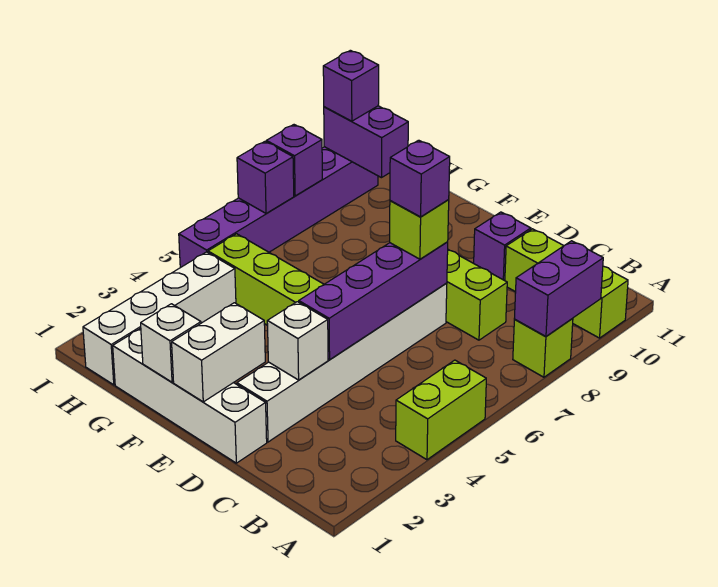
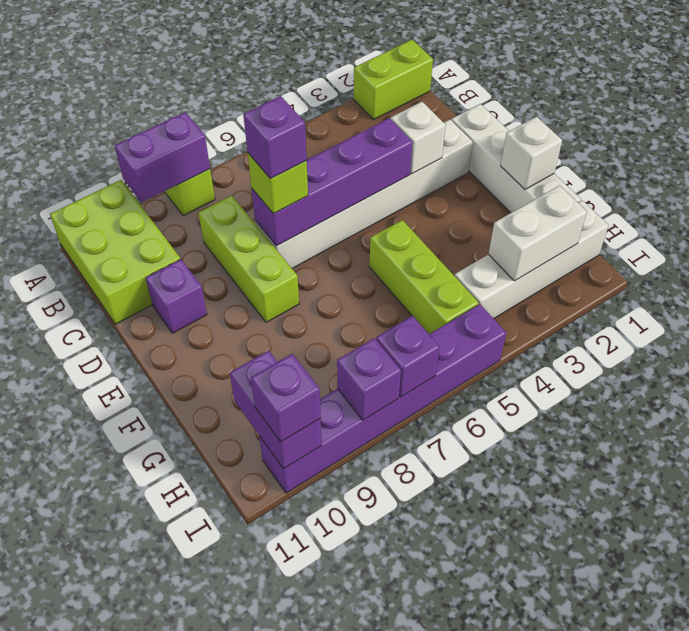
lime 1x2 brick [396,360,486,460] -> lime 1x2 brick moved to [354,40,433,120]
lime 1x3 brick [505,229,628,338] -> lime 2x3 brick [50,180,180,324]
white 1x2 brick [172,303,265,402] -> white 1x2 brick moved to [489,186,587,281]

